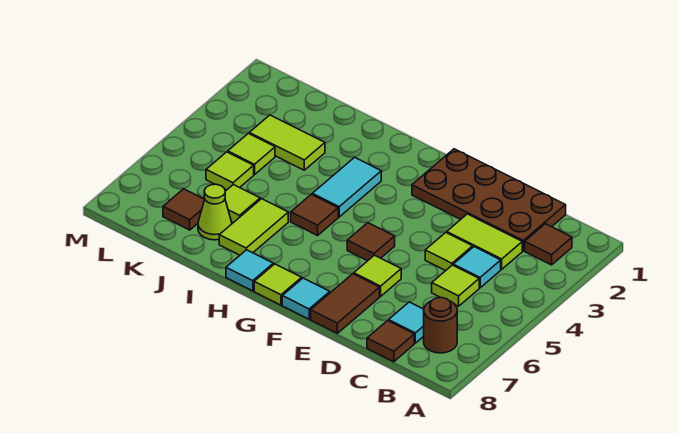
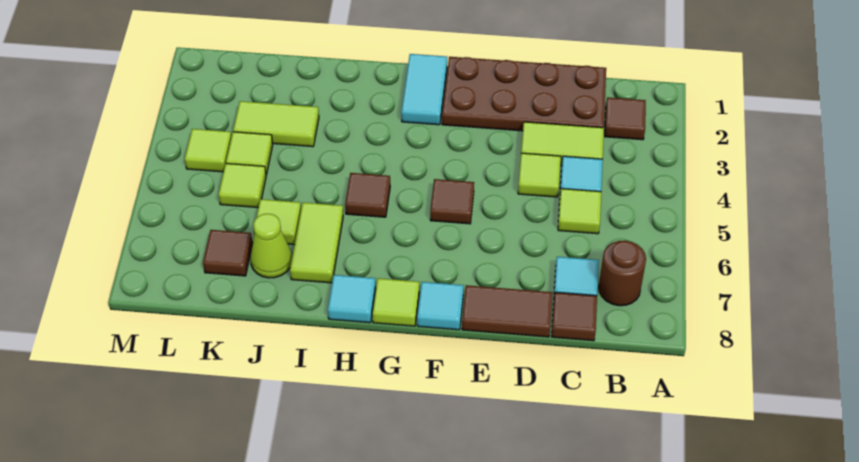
lime 1x1 tile [354,255,401,296] -> lime 1x1 tile moved to [185,129,231,172]
brown 1x2 tile [311,274,380,333] -> brown 1x2 tile turned to [462,285,552,337]
cyan 1x2 tile [312,157,381,217] -> cyan 1x2 tile moved to [401,54,447,125]

